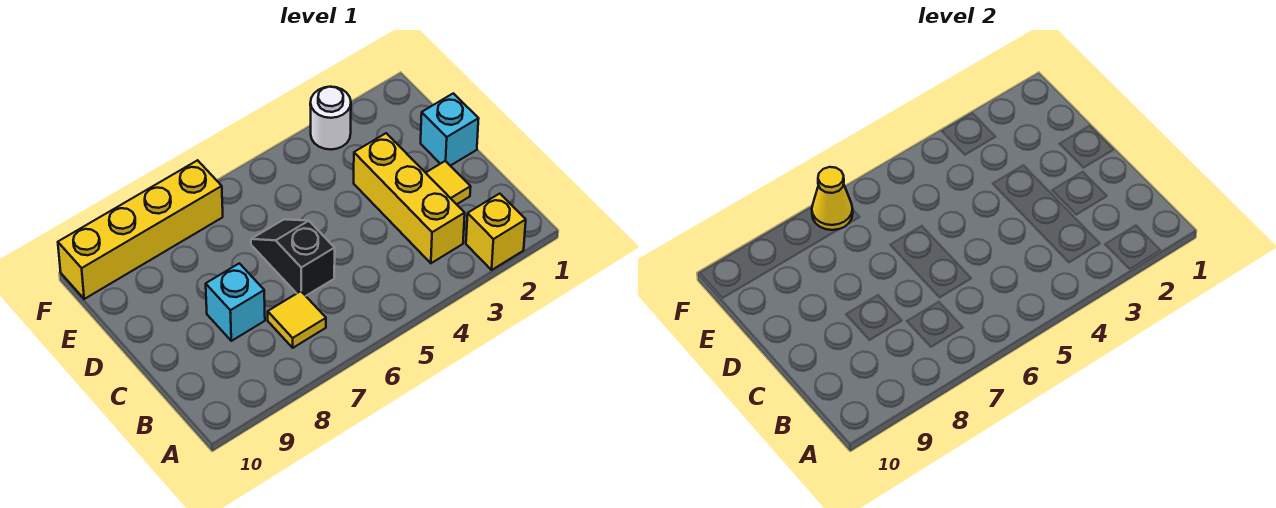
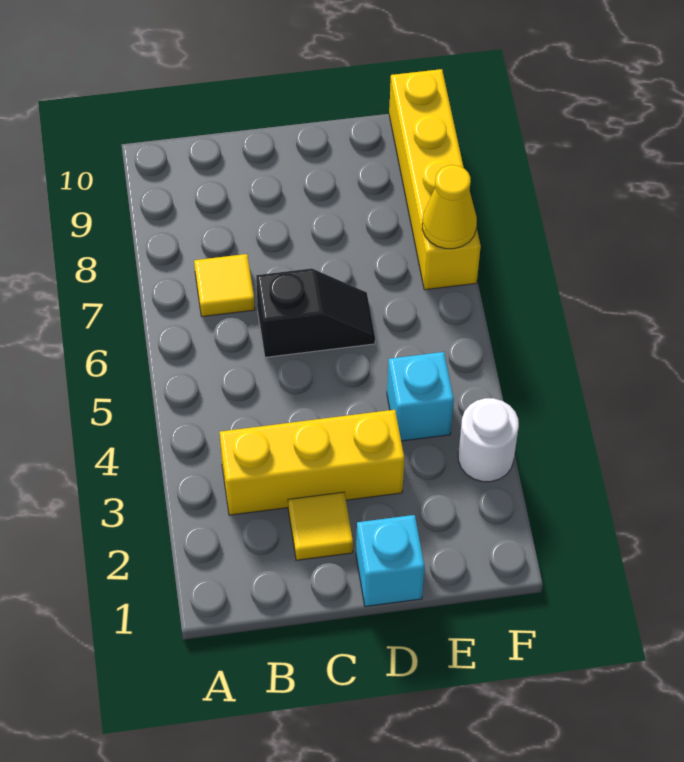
yellow 1x1 brick [466,194,526,270] -> none
cyan 1x1 brick [206,263,265,341] -> cyan 1x1 brick moved to [387,352,454,441]

